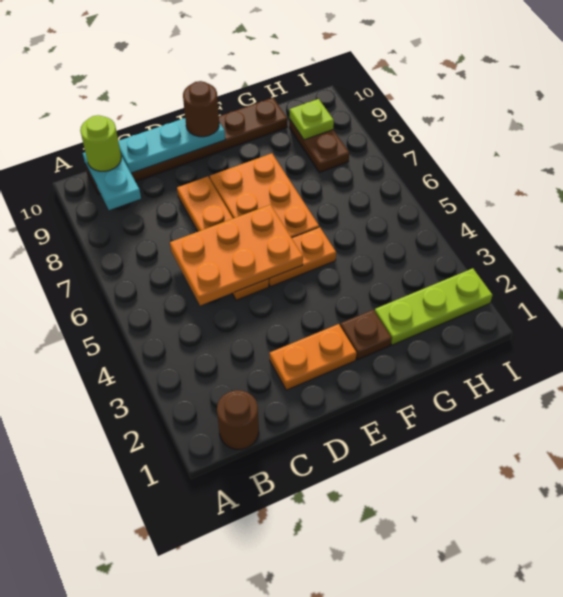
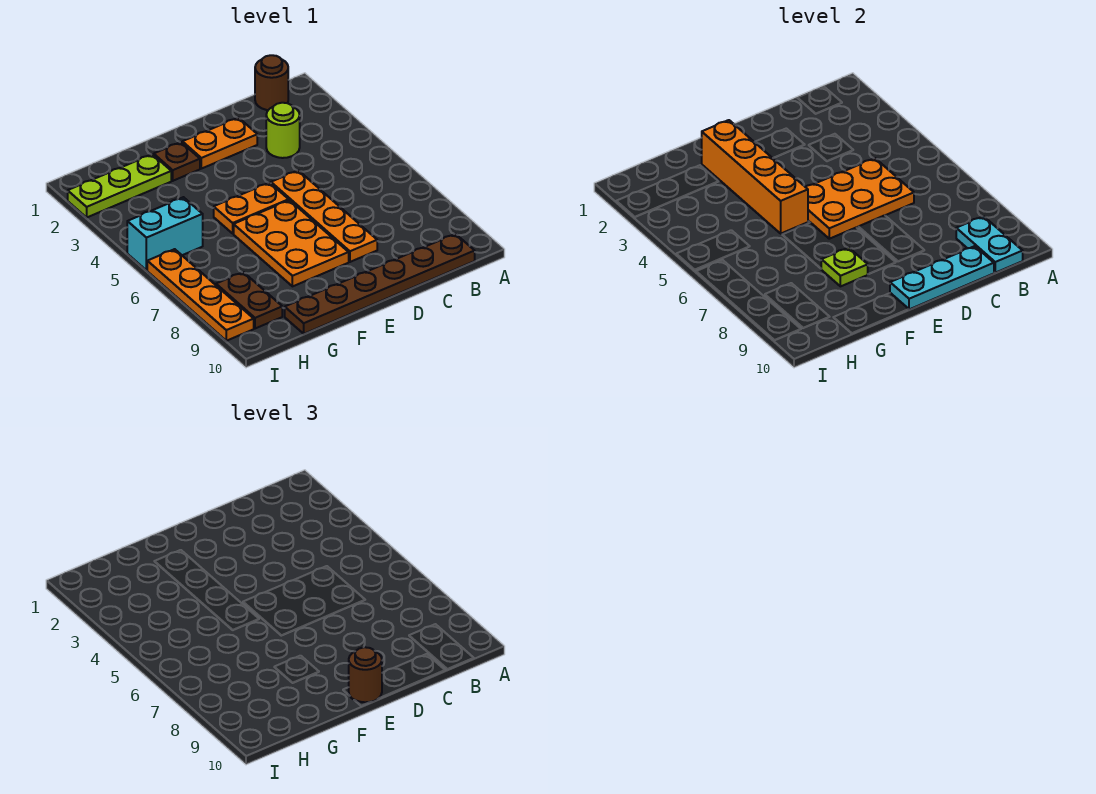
lime 1x1 round brick [80,115,121,171] -> lime 1x1 round brick moved to [266,103,300,158]
none -> orange 1x4 brick [702,120,808,233]
none -> cyan 1x2 brick [127,197,203,270]
lime 1x1 plate [290,99,334,140] -> lime 1x1 plate moved to [821,248,868,286]
none -> orange 1x4 plate [147,249,254,341]

